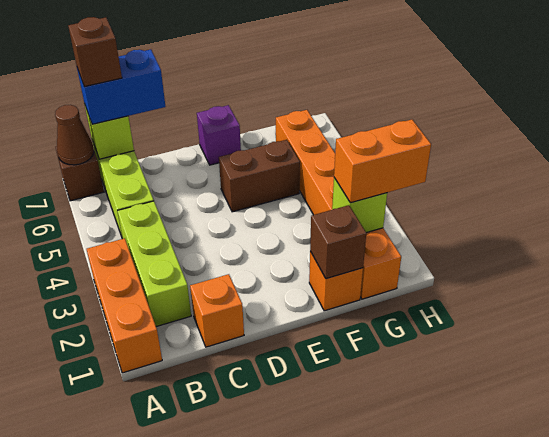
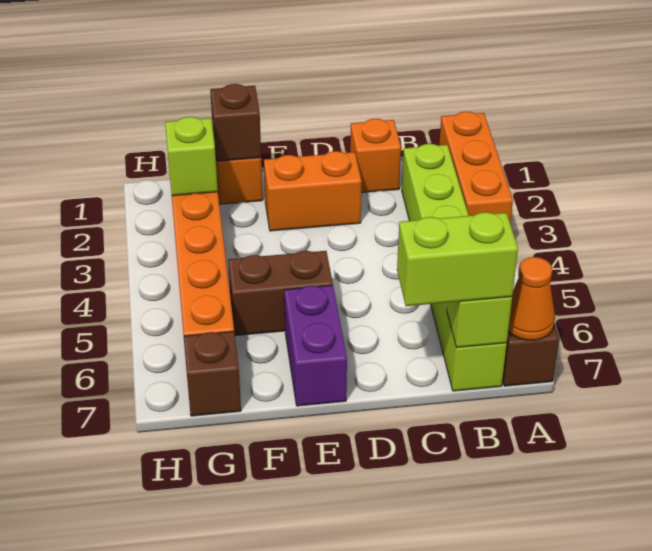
brown 1x1 cone [55,105,94,165] -> orange 1x1 cone [508,257,555,340]
blue 1x2 brick [77,50,166,124] -> lime 1x2 brick [397,212,518,306]
brown 1x1 brick [68,17,122,87] -> brown 1x1 brick moved to [184,331,241,416]
purple 1x1 brick [197,105,241,165] -> purple 1x2 brick [284,285,347,406]
orange 1x2 brick [334,120,431,203] -> orange 1x2 brick moved to [264,151,362,231]

